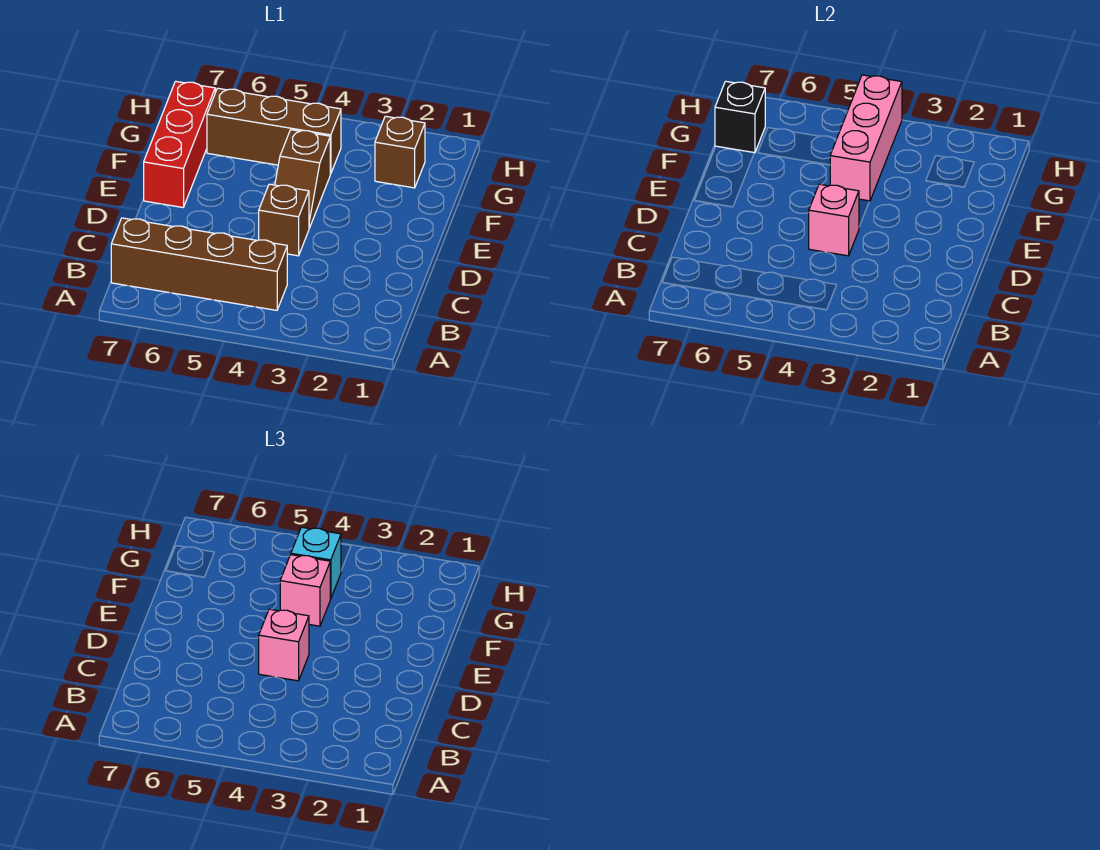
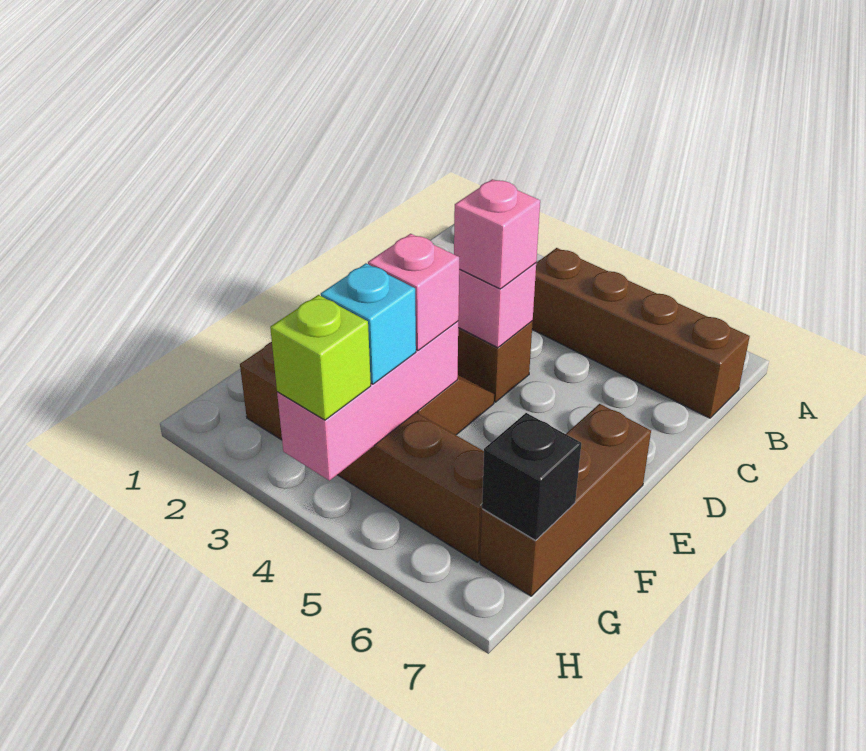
red 1x3 brick [144,81,215,207] -> brown 1x3 brick [480,404,651,596]
none -> lime 1x1 brick [270,295,371,420]

